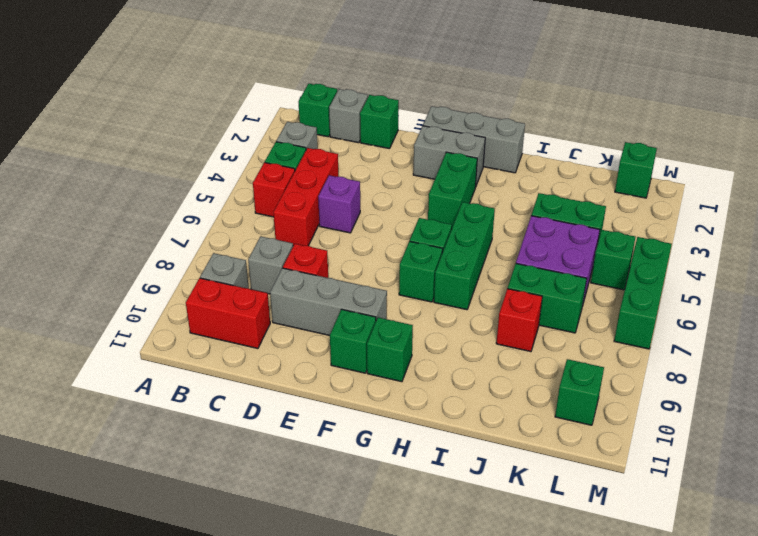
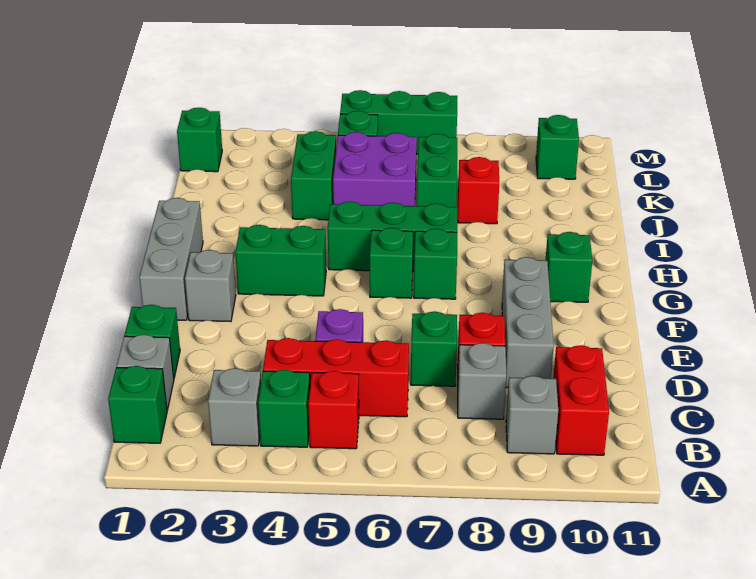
grey 1x2 brick [413,126,485,187] -> grey 1x1 brick [185,250,236,322]
green 1x1 brick [330,309,376,373] -> green 1x1 brick moved to [411,311,457,386]

